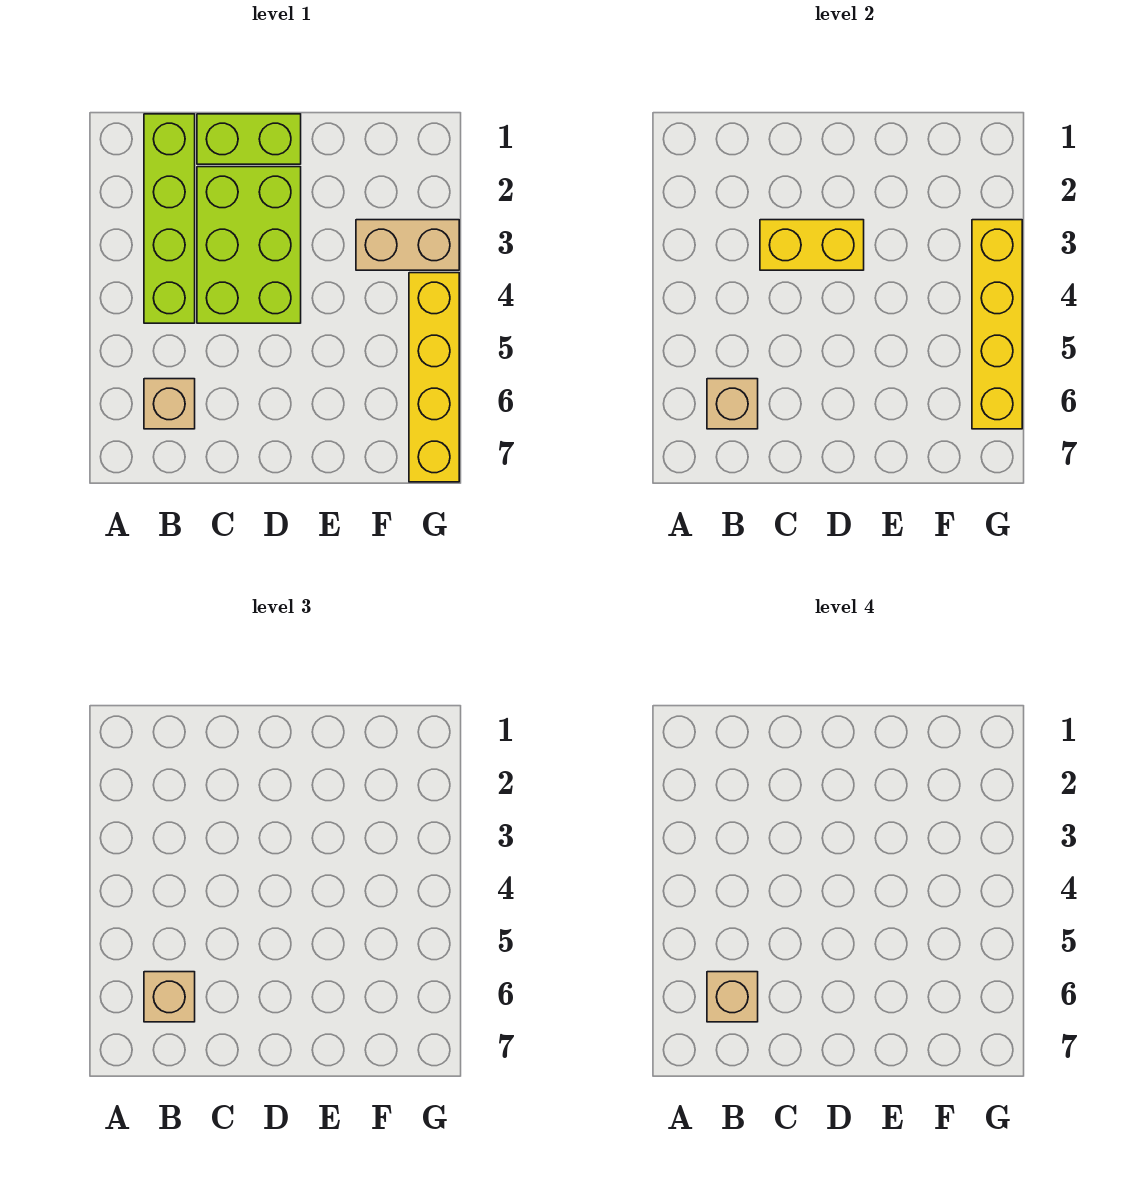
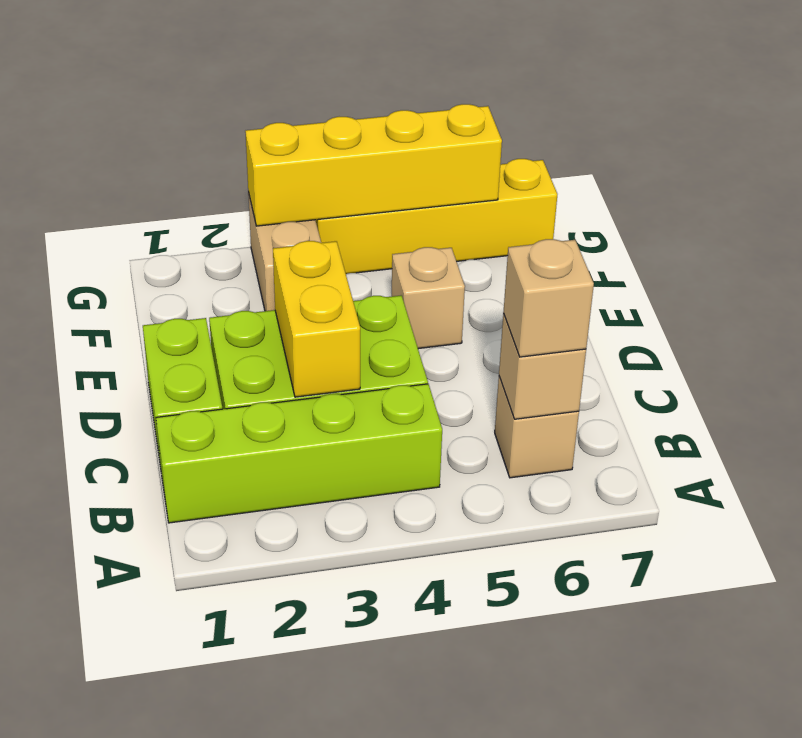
tan 1x1 brick [707,972,758,1022] -> tan 1x1 brick moved to [392,247,465,349]

